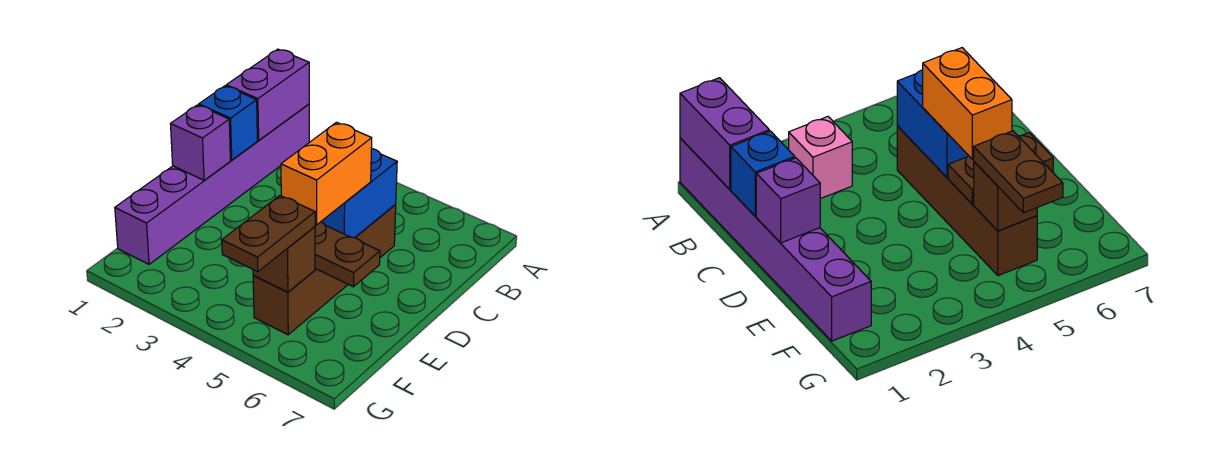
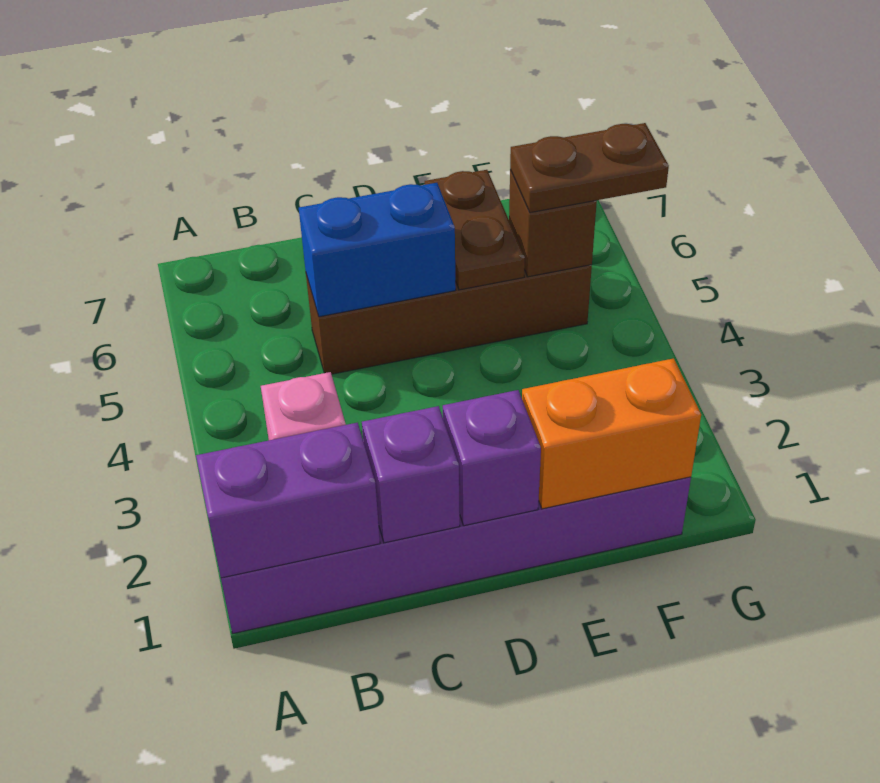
blue 1x1 brick [199,86,257,160] -> purple 1x1 brick [362,406,460,543]
orange 1x2 brick [281,122,372,225] -> orange 1x2 brick moved to [522,358,701,509]

